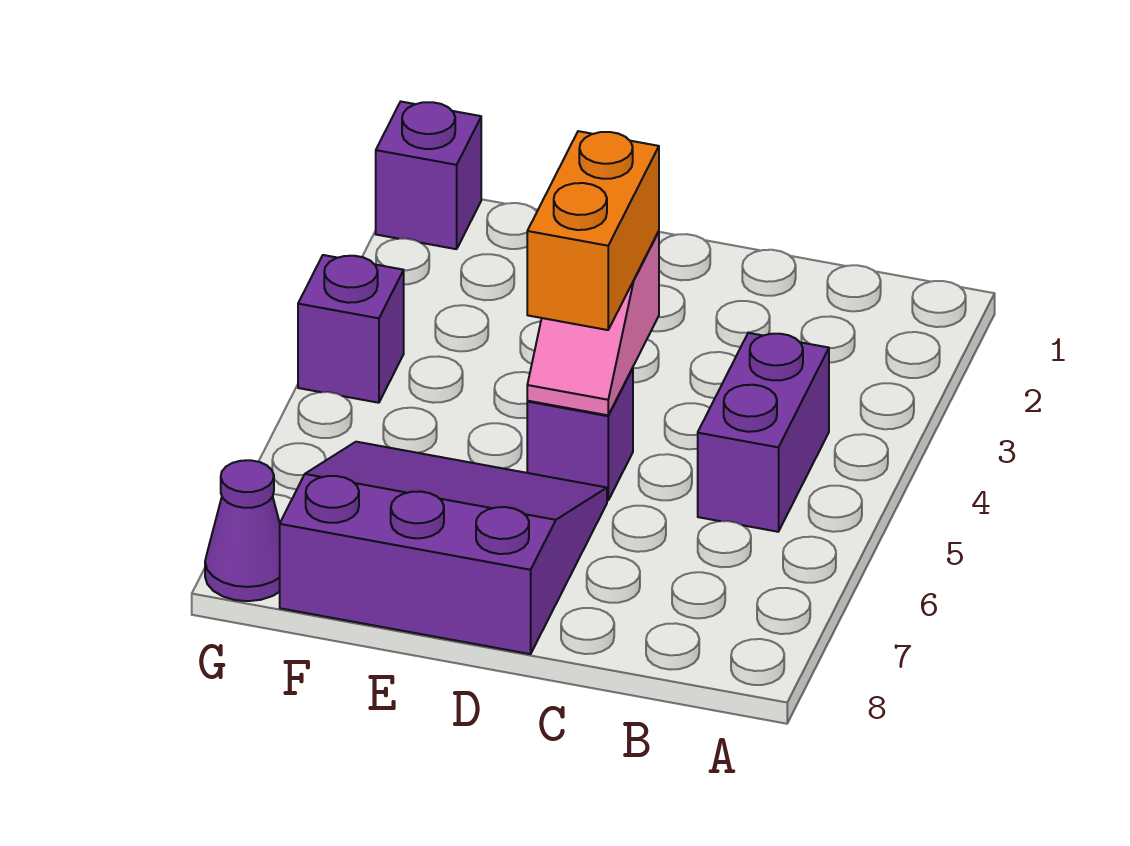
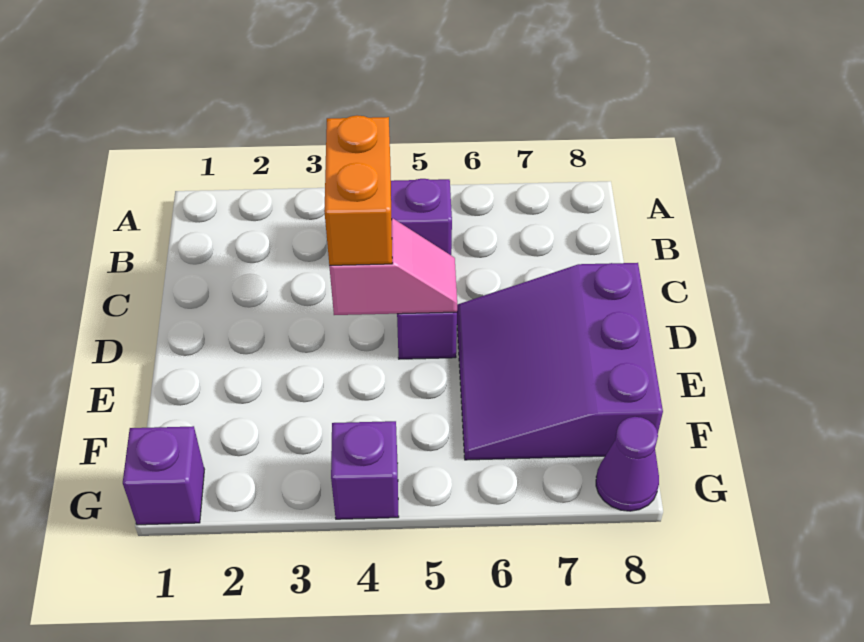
orange 1x2 brick [527,131,659,330] -> orange 1x2 brick turned to [324,115,392,265]

